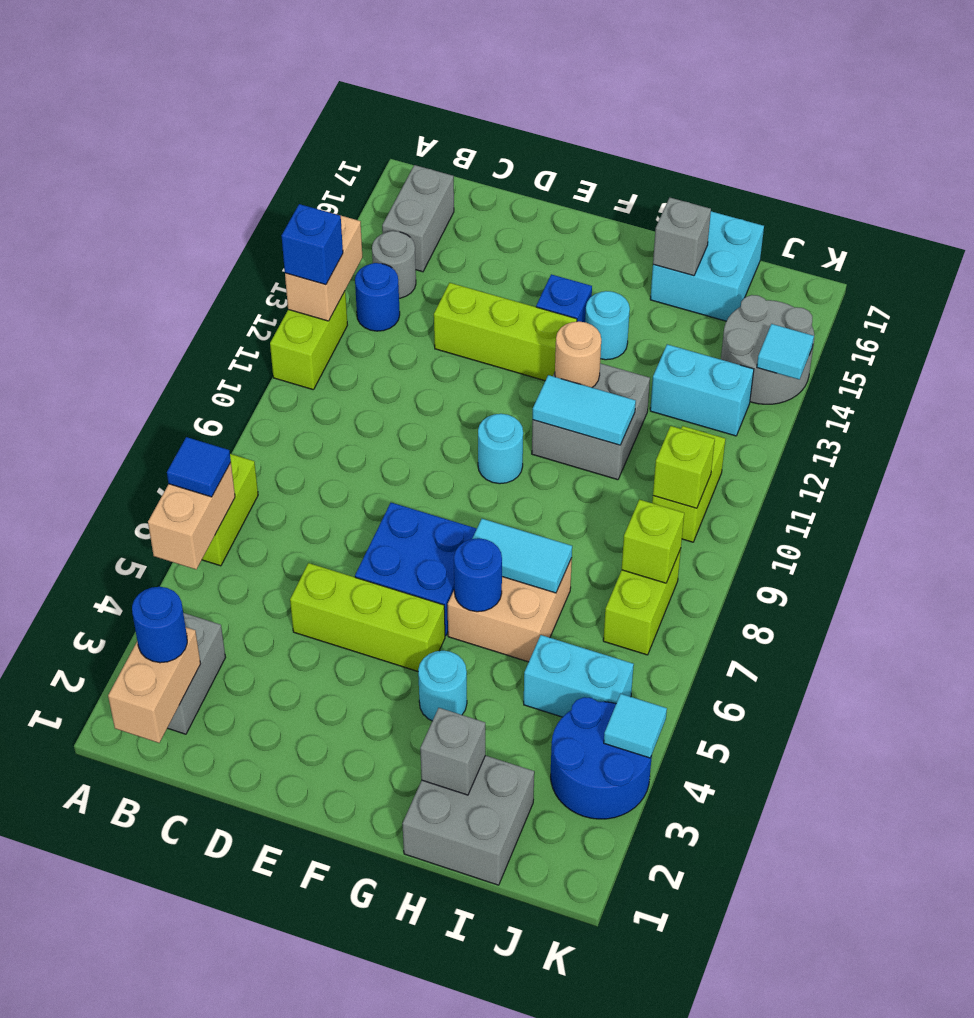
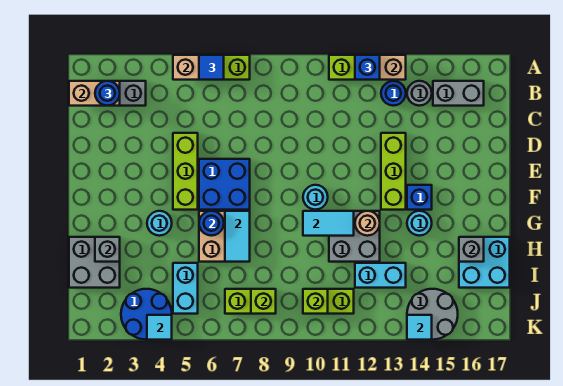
cyan 1x2 tile [533,375,636,445] -> cyan 1x2 tile turned to [303,211,354,236]
cyan 1x2 brick [650,344,754,436] -> cyan 1x2 brick turned to [355,263,406,288]

